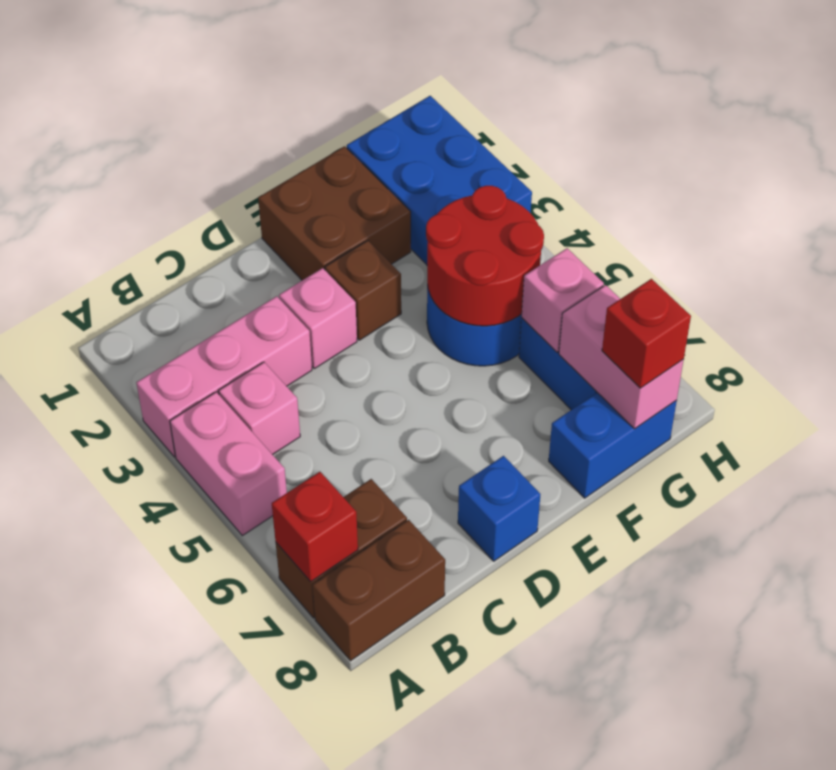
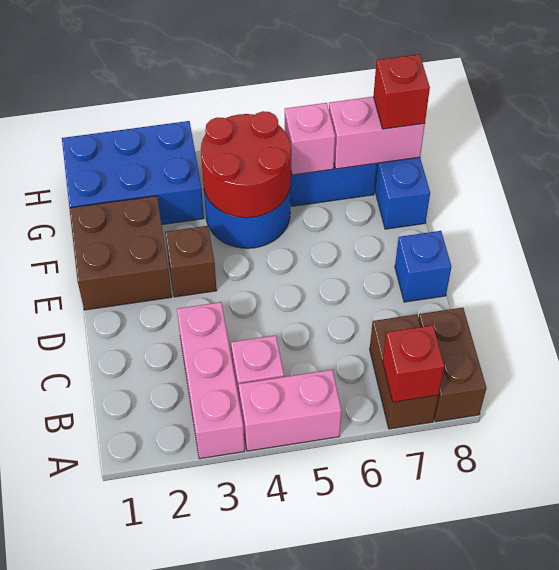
pink 1x1 brick [279,268,357,369] -> none

